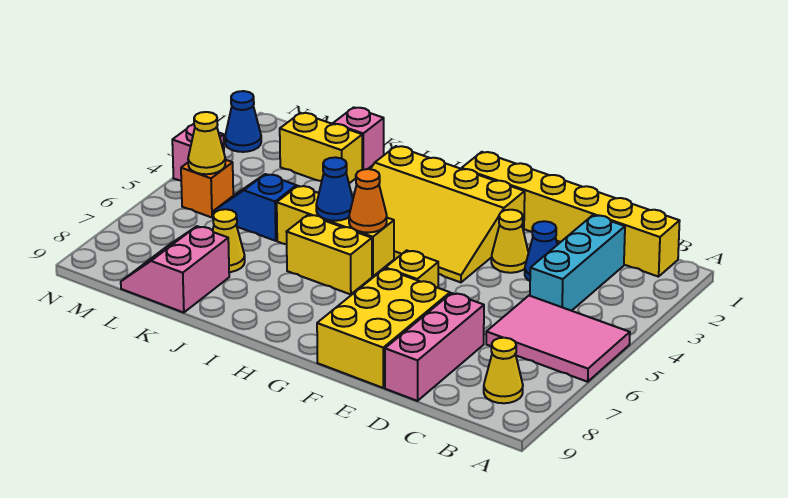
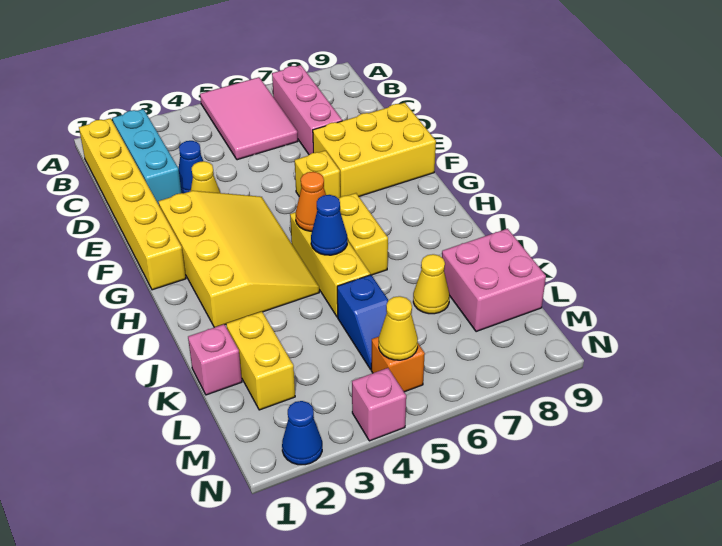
yellow 1x1 cone [484,338,523,403] -> none
cyan 1x3 brick [530,215,625,311] -> cyan 1x3 brick turned to [112,109,181,205]
pink 1x3 brick [385,293,484,401] -> pink 1x3 brick turned to [272,65,342,155]
pink 2x2 slope [121,226,229,313] -> pink 2x2 brick [442,229,546,332]

